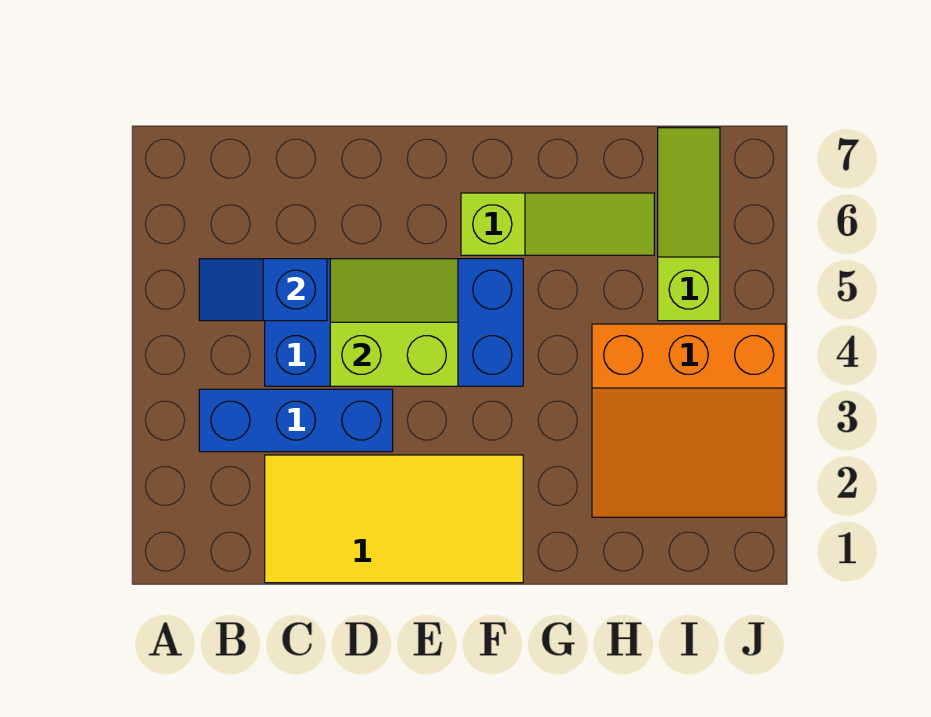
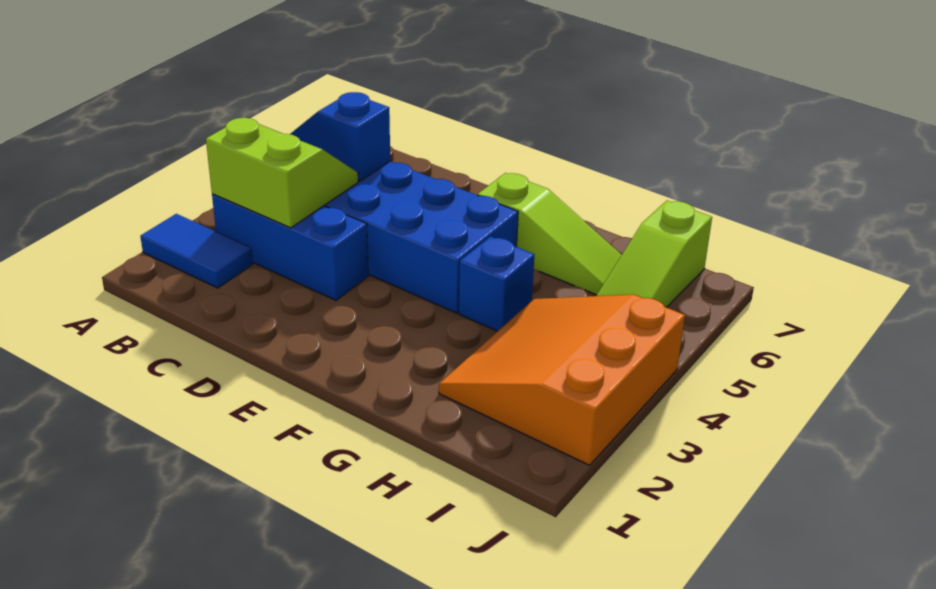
none -> blue 1x2 tile [140,214,253,288]
yellow 2x4 tile [265,455,523,583] -> none
lime 2x2 slope [330,259,458,386] -> lime 2x2 slope moved to [206,118,358,228]
none -> blue 1x1 brick [459,236,534,331]
orange 3x3 slope [592,324,785,517] -> orange 3x3 slope turned to [439,294,685,465]
lime 1x3 slope [658,128,720,321] -> lime 1x3 slope turned to [596,201,712,308]

